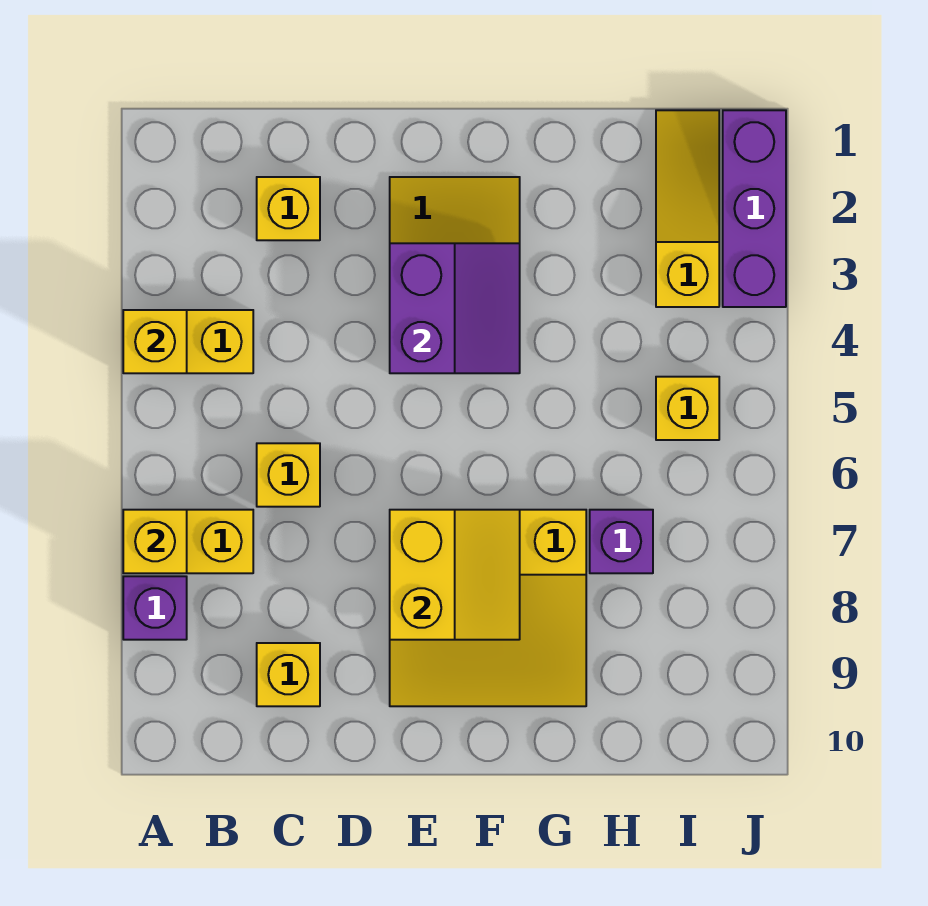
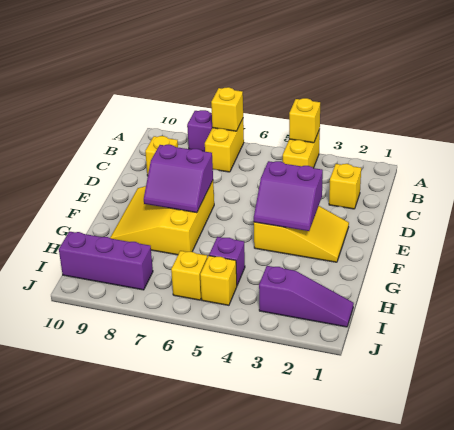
yellow 1x1 brick [257,443,320,507] -> yellow 1x1 brick moved to [171,251,207,300]
yellow 2x2 slope [390,510,520,640] -> purple 2x2 slope [144,145,213,213]
purple 1x1 brick [590,510,653,573] -> purple 1x1 brick moved to [209,237,245,285]
yellow 1x3 slope [656,110,719,307] -> purple 1x3 slope [259,266,354,327]
purple 1x3 brick [723,110,786,307] -> purple 1x3 brick moved to [59,232,153,290]

